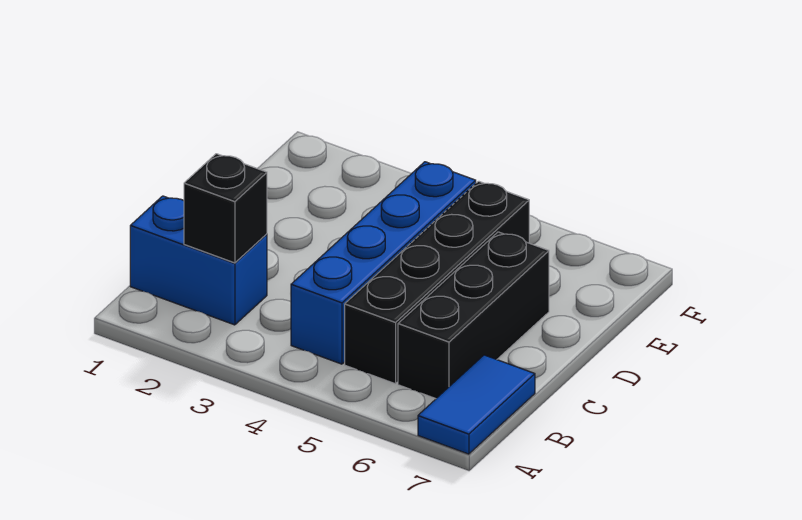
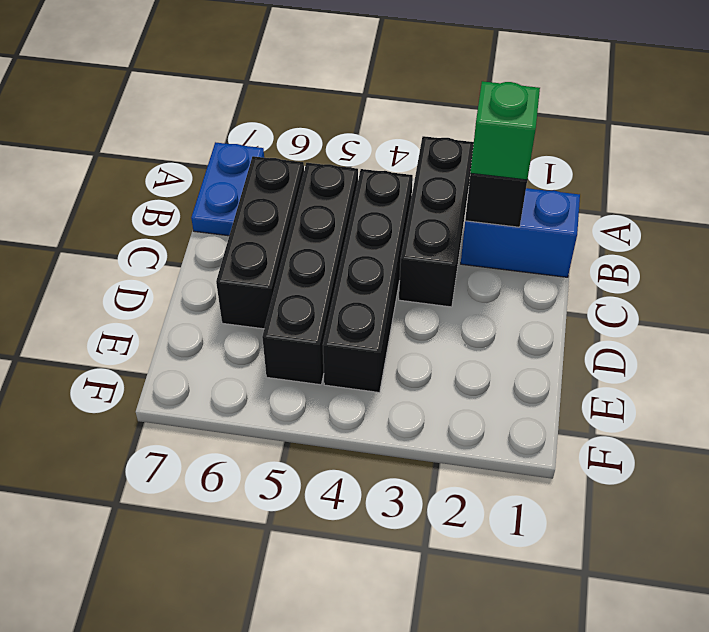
none -> black 1x3 brick [399,136,474,307]
blue 1x2 tile [418,355,535,454] -> blue 1x2 plate [191,142,264,236]
none -> green 1x1 brick [470,81,540,180]
blue 1x4 brick [291,162,476,364] -> black 1x4 brick [323,169,413,392]

